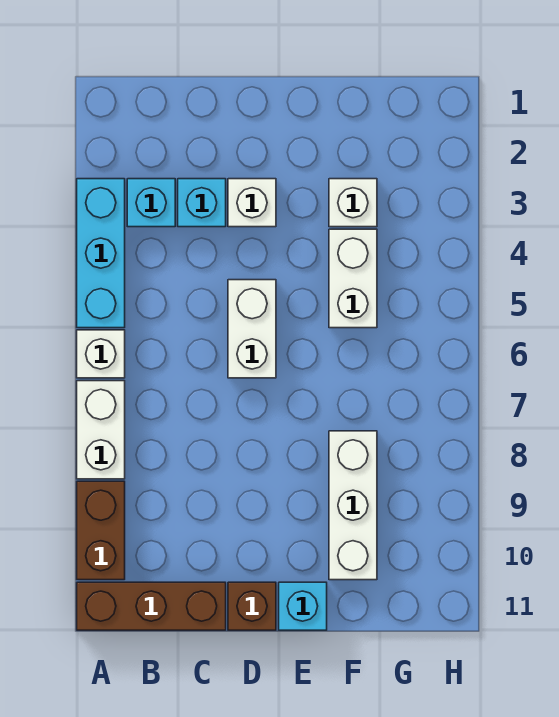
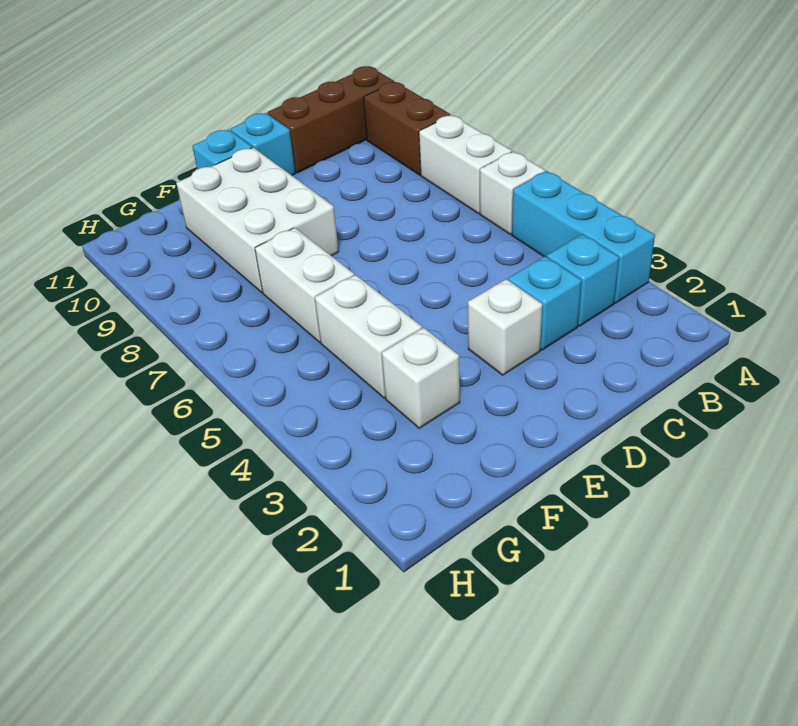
white 1x2 brick [228,280,276,378] -> white 1x2 brick moved to [255,228,354,342]
brown 1x1 brick [228,582,276,630] -> cyan 1x1 brick [231,113,296,175]
white 1x3 brick [329,431,377,580] -> white 2x3 brick [176,148,339,293]

